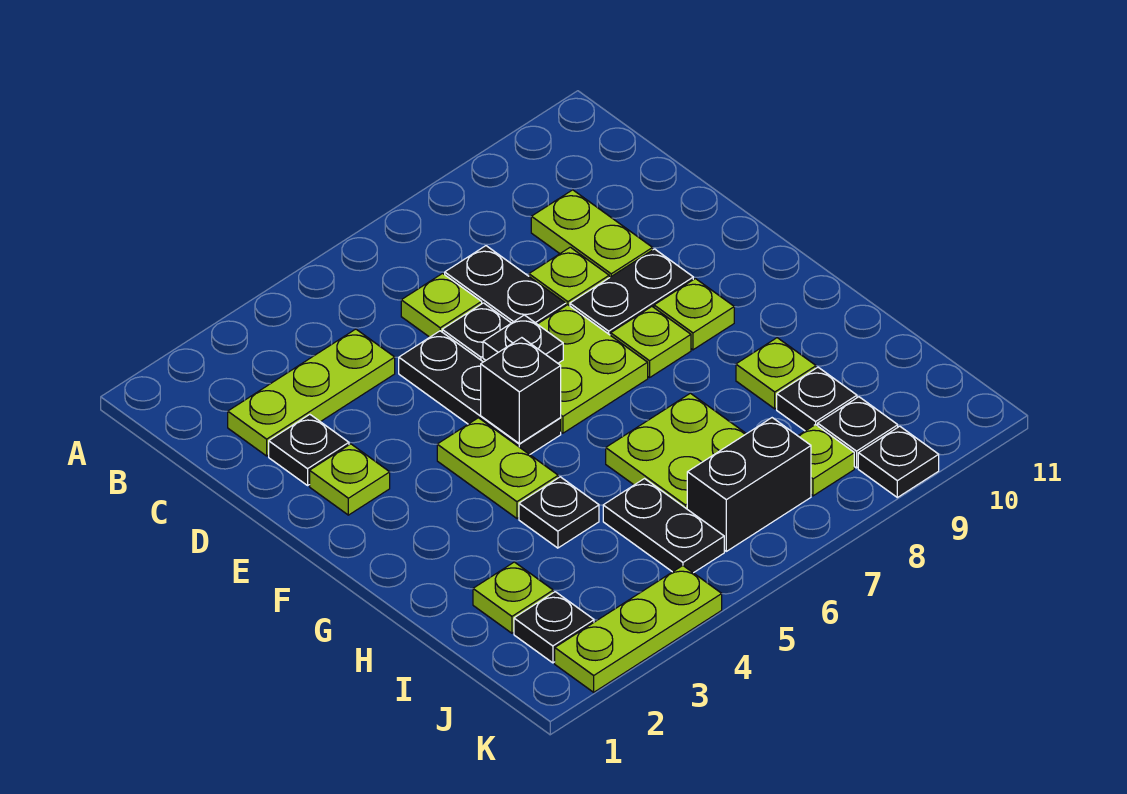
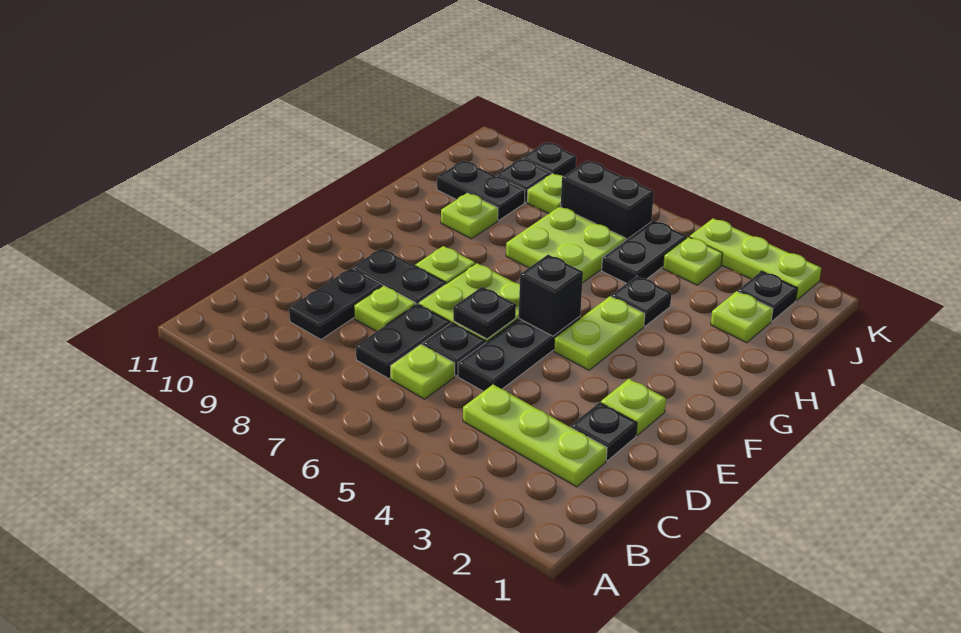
lime 1x2 plate [531,190,653,278] -> black 1x2 plate [289,268,382,339]
lime 1x1 plate [654,279,734,350] -> lime 1x1 plate moved to [663,237,723,285]
black 1x1 plate [777,367,857,431] -> black 1x2 plate [437,161,525,220]

